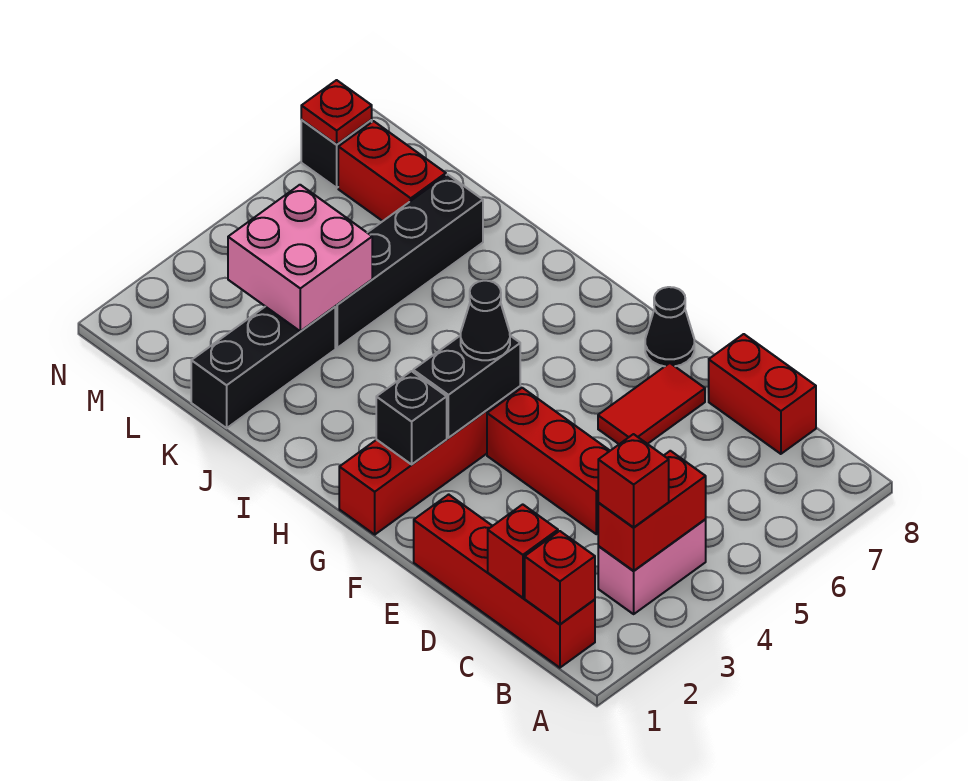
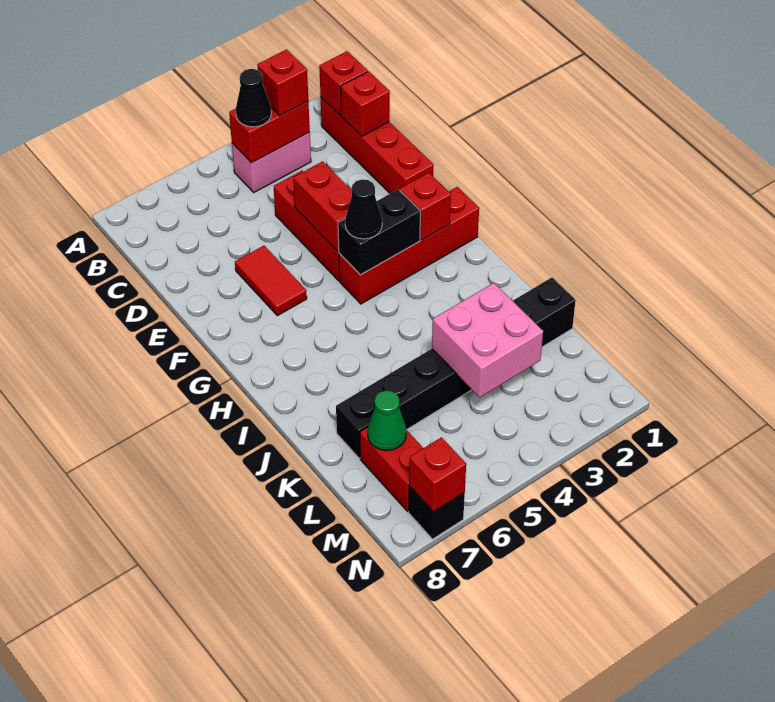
red 1x2 brick [709,334,816,454] -> red 1x2 brick moved to [293,161,352,251]
red 1x2 tile [598,363,705,444] -> red 1x2 tile turned to [235,246,307,316]
black 1x1 cone [645,287,694,366] -> black 1x1 cone moved to [236,69,271,127]
black 1x1 brick [376,371,447,464] -> red 1x1 brick [400,173,451,240]
none -> green 1x1 cone [368,390,406,451]
red 1x1 plate [301,80,372,145] -> red 1x1 brick [409,437,466,512]

